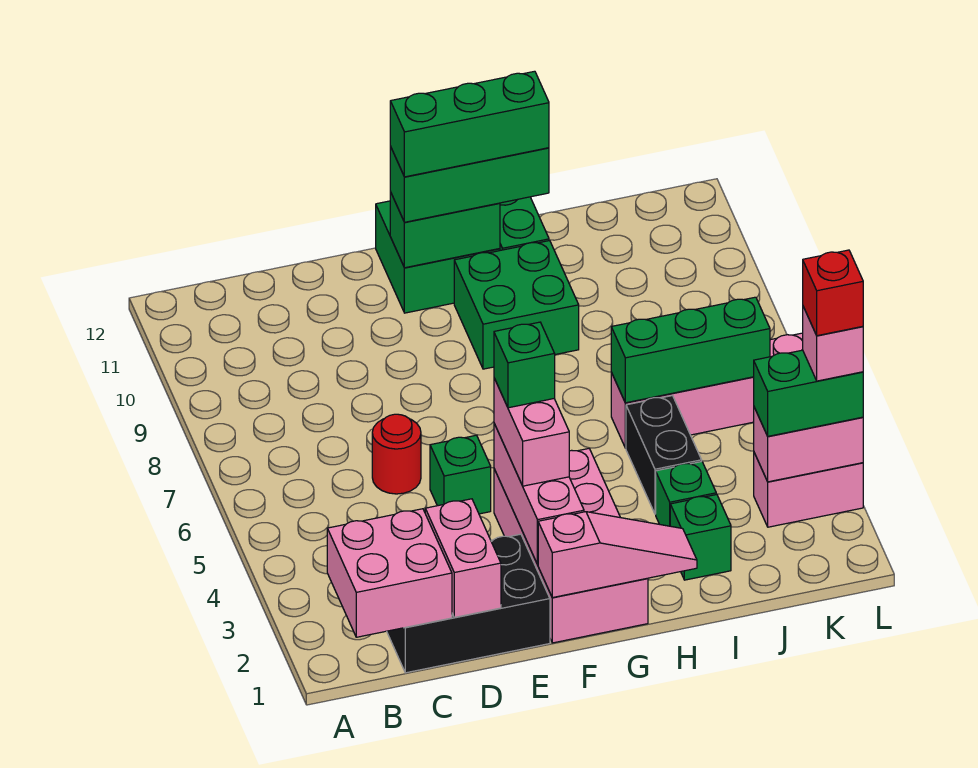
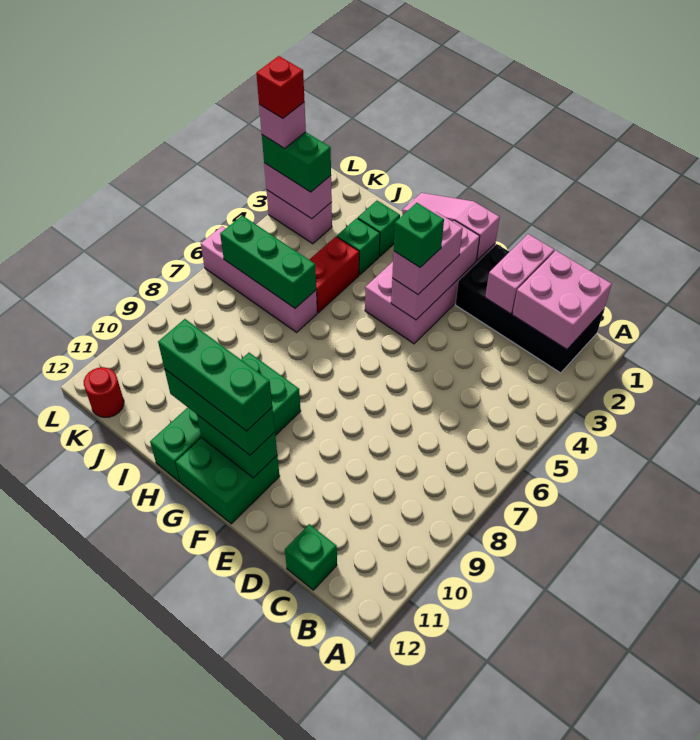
black 2x3 brick [387,534,550,673] -> black 2x4 brick [456,244,604,373]
red 1x1 round brick [372,414,421,494] -> red 1x1 round brick moved to [84,367,124,417]
green 1x1 brick [430,435,491,514] -> green 1x1 brick moved to [285,524,337,590]
black 1x2 brick [626,396,702,514] -> red 1x2 brick [309,237,359,313]

